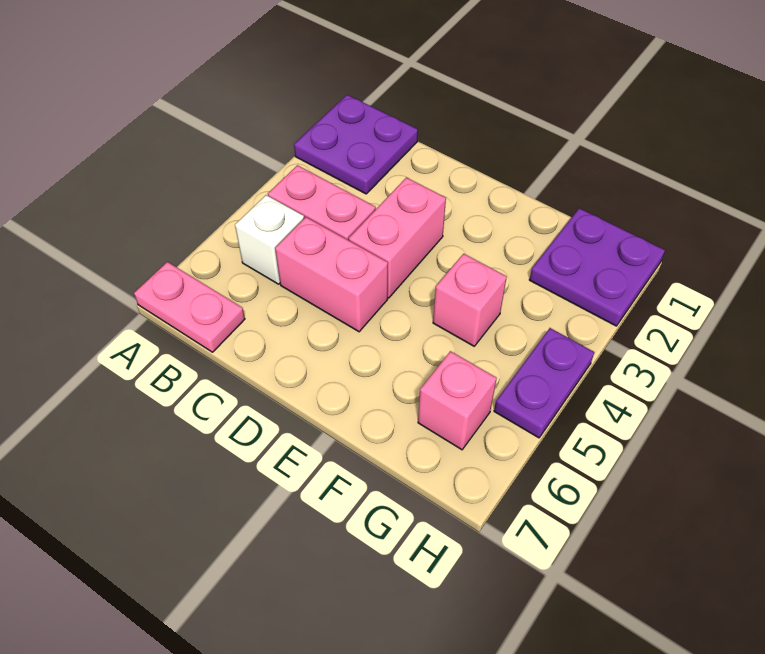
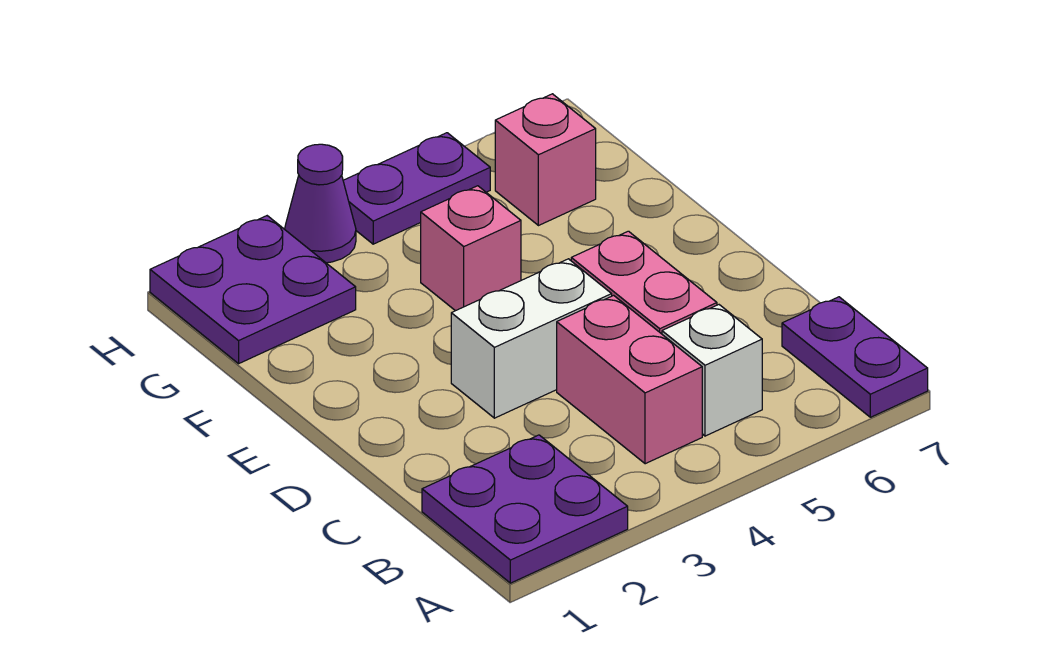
pink 1x2 plate [134,262,245,352] -> purple 1x2 plate [782,297,928,417]
pink 1x2 brick [349,178,446,298] -> white 1x2 brick [451,259,612,418]
none -> purple 1x1 cone [285,144,356,263]

